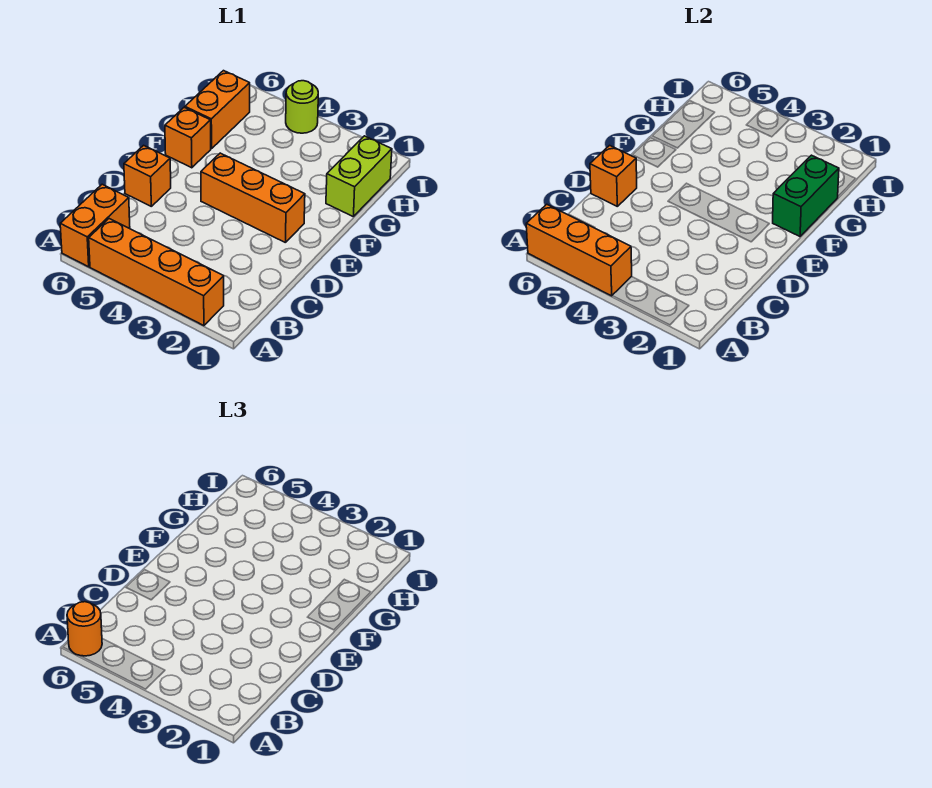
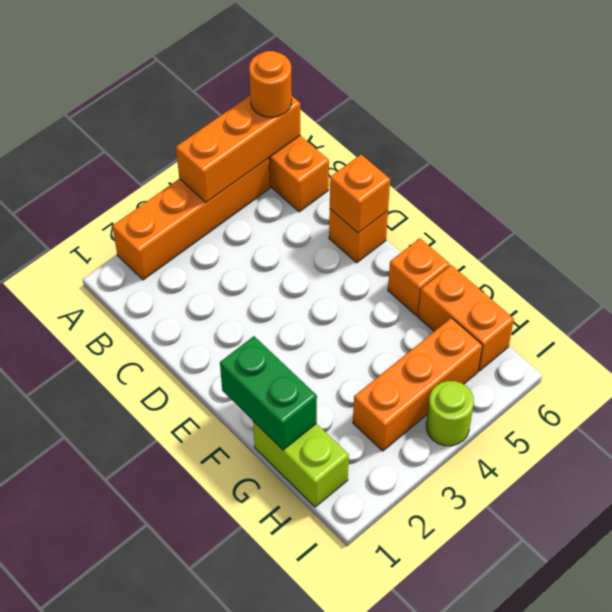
orange 1x3 brick [201,153,305,242] -> orange 1x3 brick moved to [353,318,482,451]

